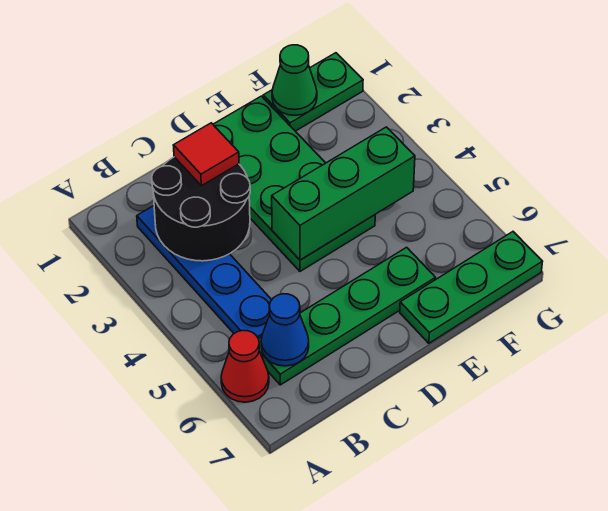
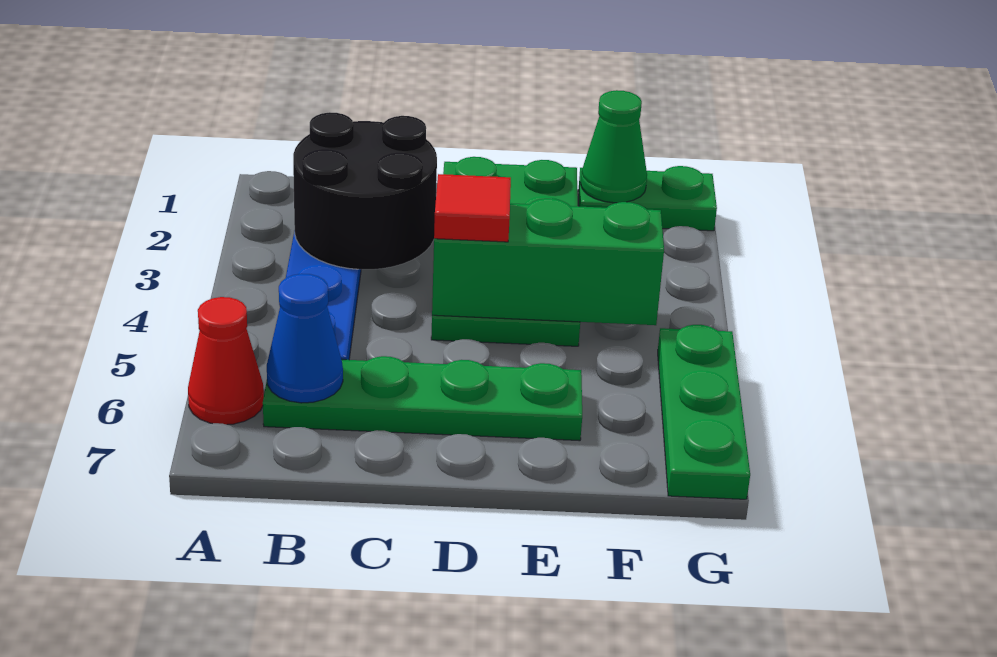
red 1x1 tile [173,123,239,186] -> red 1x1 tile moved to [434,174,511,242]
green 1x3 plate [400,232,543,343] -> green 1x3 plate turned to [658,325,750,499]

